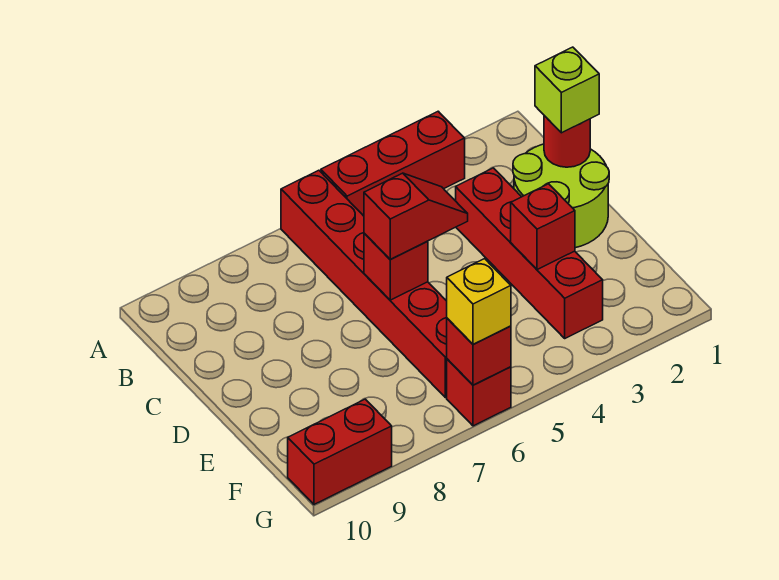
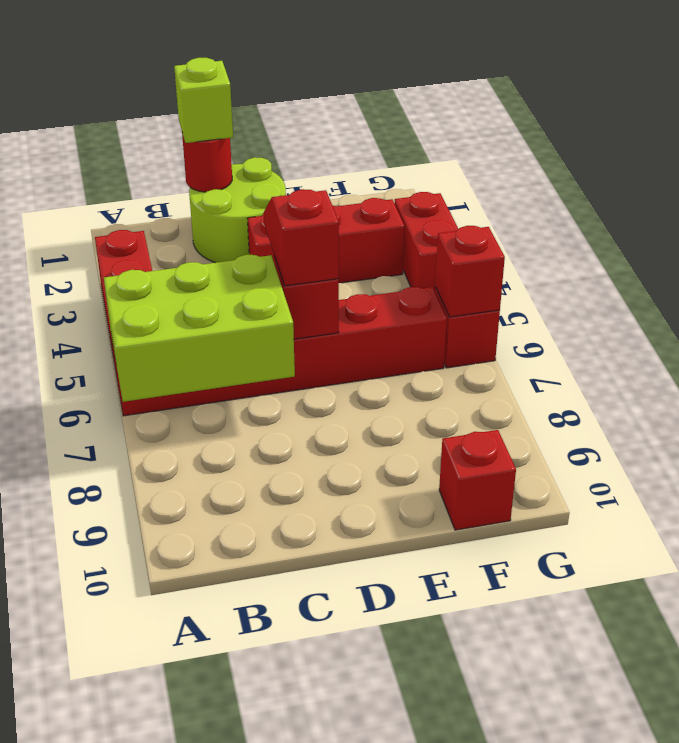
none -> lime 2x3 brick [104,255,295,402]
red 1x4 brick [456,168,603,338] -> red 1x3 brick [247,198,404,283]
red 1x1 brick [511,184,575,269] -> red 1x1 brick moved to [439,430,516,530]
yellow 1x1 brick [447,259,511,344] -> none
red 1x2 brick [288,399,392,504] -> red 1x2 brick moved to [395,192,458,291]

